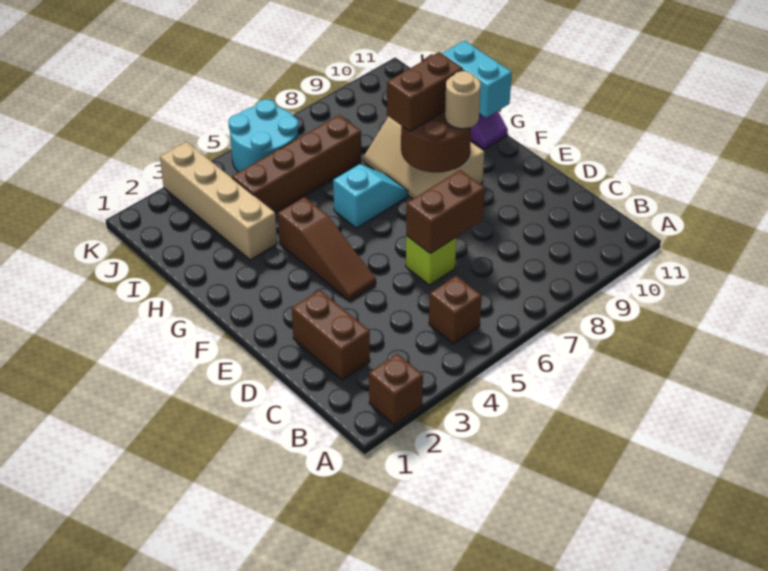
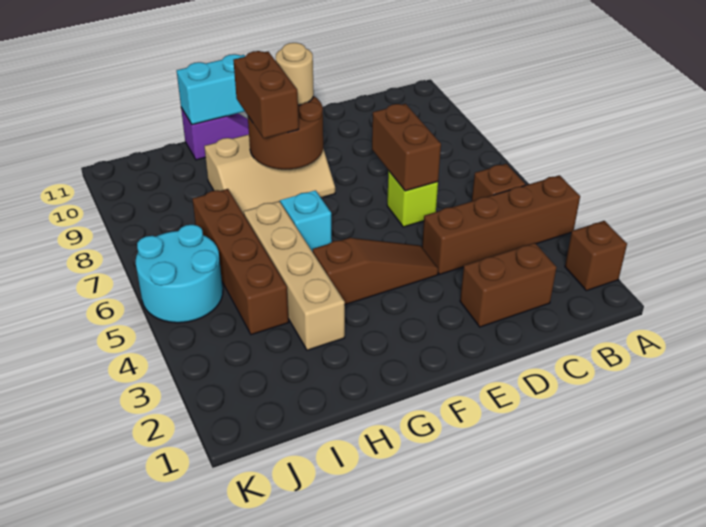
none -> brown 1x4 brick [422,175,580,274]
tan 1x4 brick [160,142,277,260] -> tan 1x4 brick turned to [244,201,345,350]

